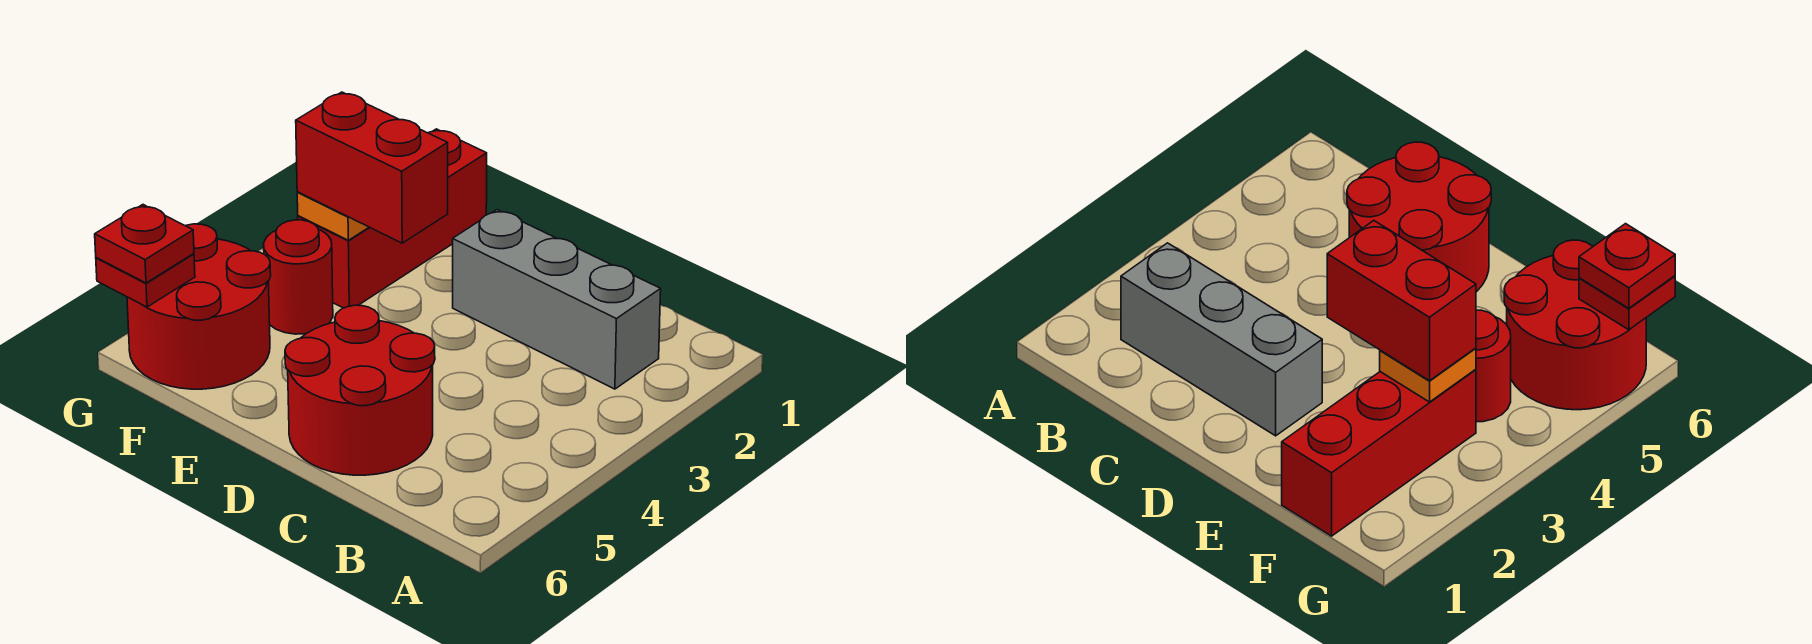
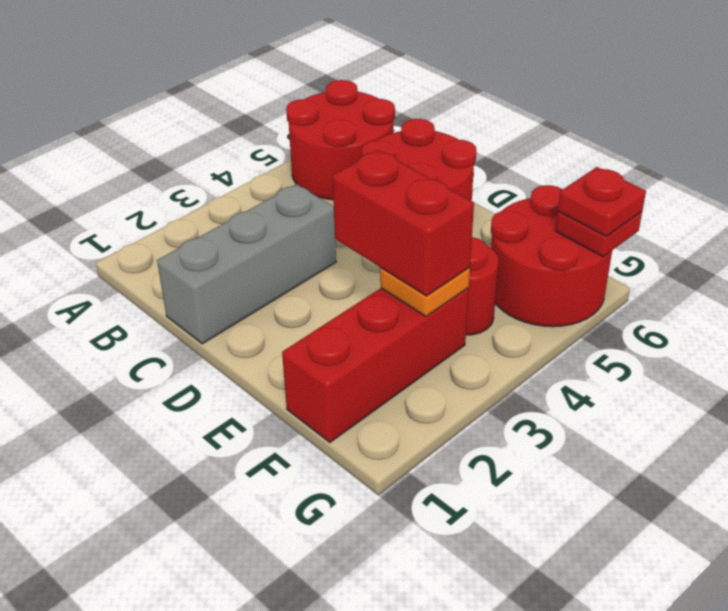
none -> red 2x2 round brick [286,80,395,200]
grey 1x3 brick [453,210,661,389] -> grey 1x3 brick turned to [157,184,336,344]

